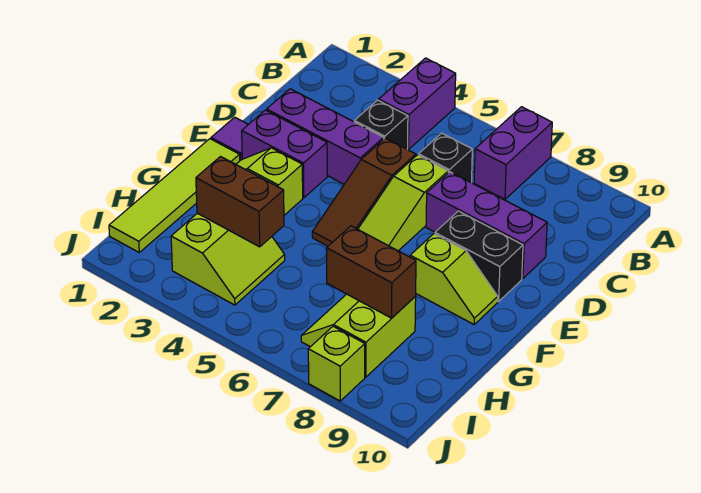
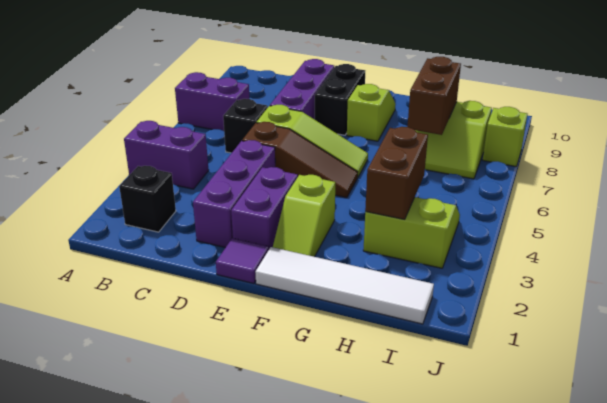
black 1x1 brick [354,100,408,149] -> black 1x1 brick moved to [119,166,176,232]
lime 1x4 tile [109,139,240,252] -> white 1x4 tile [255,247,434,324]

